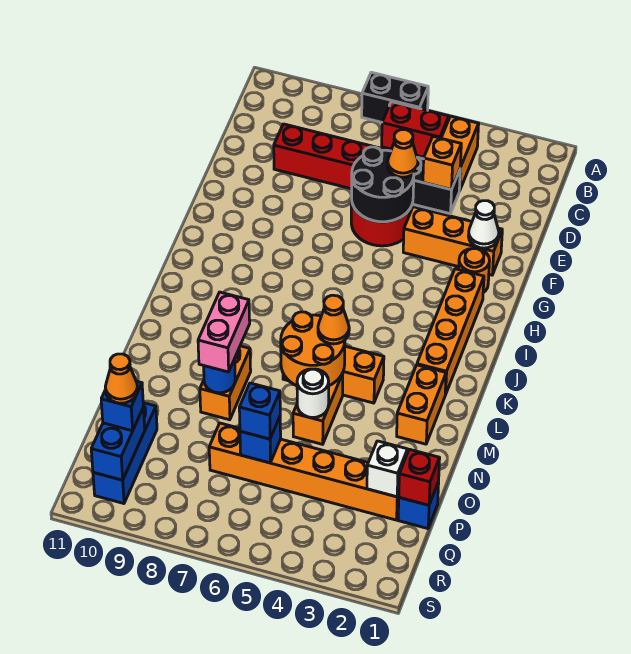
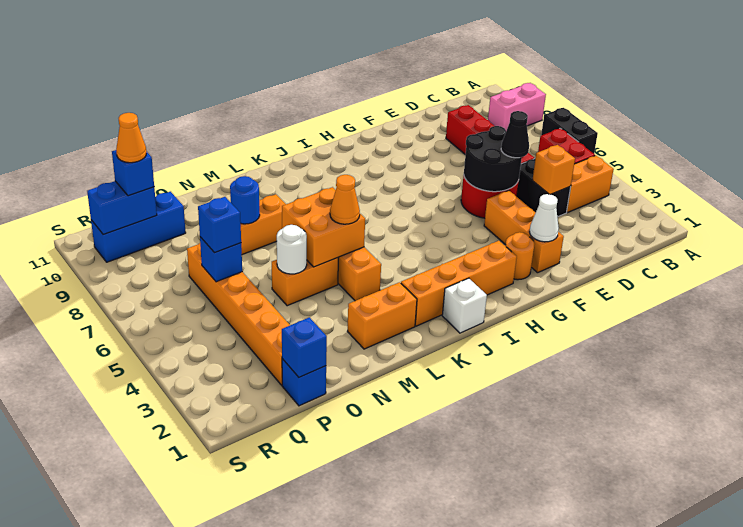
orange 1x1 cone [388,129,418,177] -> black 1x1 cone [501,111,529,158]
orange 2x2 round brick [281,312,345,386] -> orange 2x2 brick [282,187,365,267]
pink 1x2 brick [198,292,250,372] -> pink 1x2 brick moved to [488,83,546,131]
red 1x1 brick [399,449,440,505] -> blue 1x1 brick [282,317,327,377]
white 1x1 brick [367,441,408,497] -> white 1x1 brick moved to [442,278,487,333]

